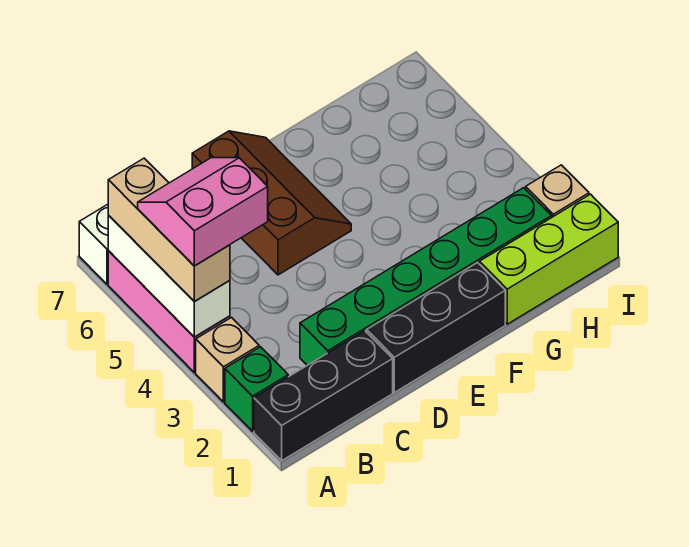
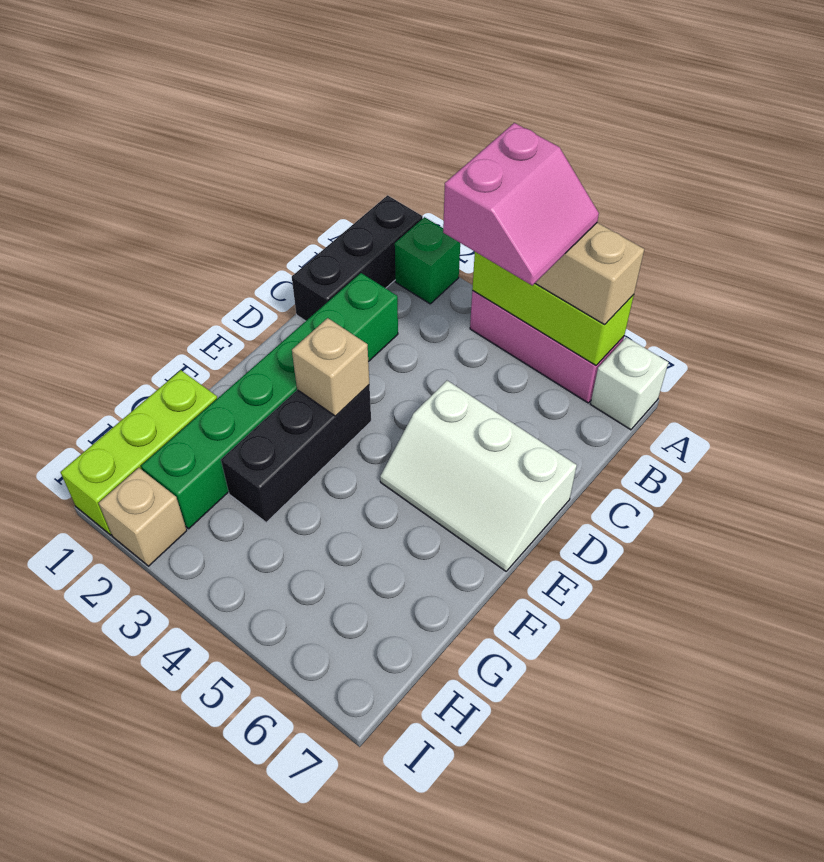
tan 1x1 brick [196,318,259,402] -> tan 1x1 brick moved to [292,318,369,416]
white 1x3 brick [108,216,230,337] -> lime 1x3 brick [472,252,634,366]
black 1x3 brick [367,263,505,392] -> black 1x3 brick moved to [221,385,371,522]
brown 2x3 slope [192,131,351,275] -> white 2x3 slope [380,381,577,571]

